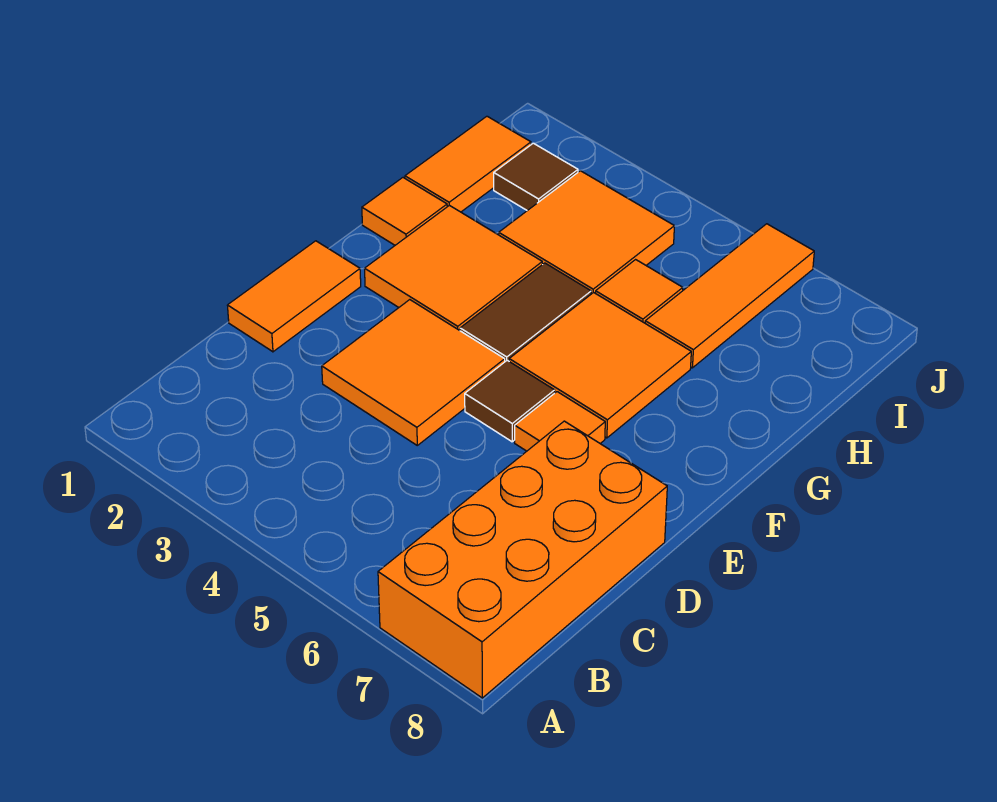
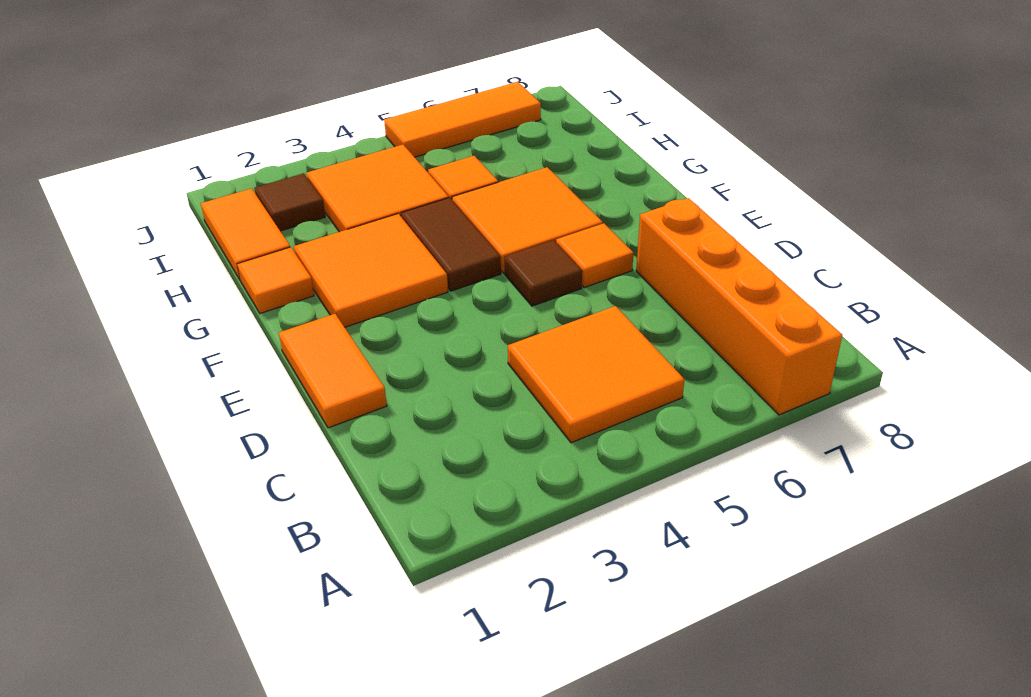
orange 2x4 brick [378,421,667,698] -> orange 1x4 brick [636,198,842,415]
orange 2x2 tile [322,300,505,445] -> orange 2x2 tile moved to [508,306,684,443]
orange 1x3 tile [645,224,814,368] -> orange 1x3 tile turned to [384,82,541,157]

